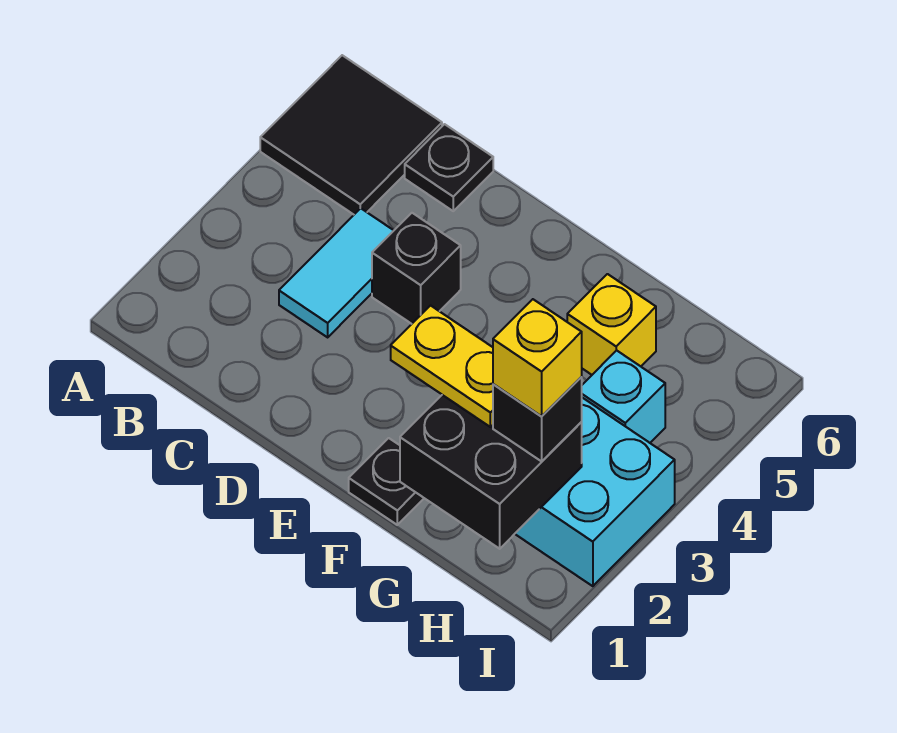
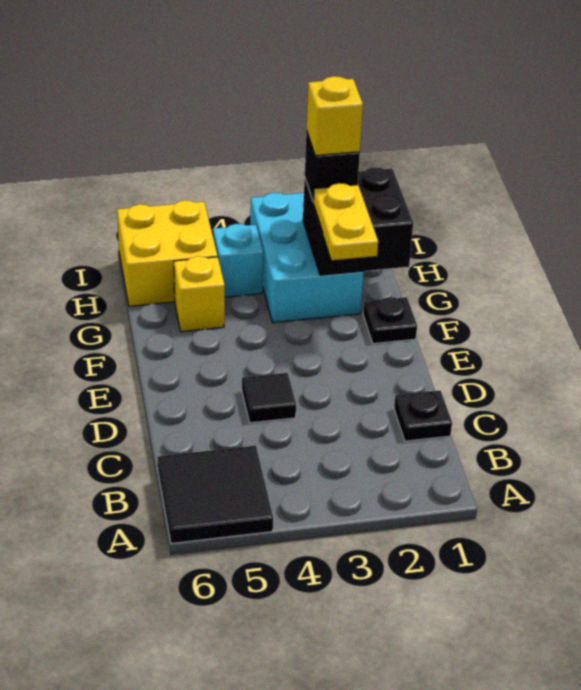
cyan 1x2 tile [279,208,394,337] -> none
black 1x1 plate [405,124,493,211] -> black 1x1 plate moved to [394,391,452,441]
black 1x1 brick [372,213,461,324] -> black 1x1 tile [242,373,296,423]
none -> yellow 2x2 brick [117,200,218,306]

